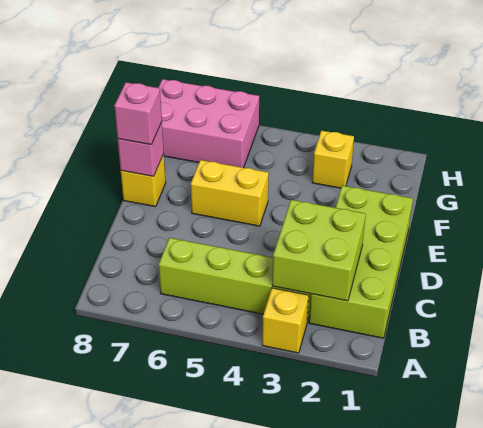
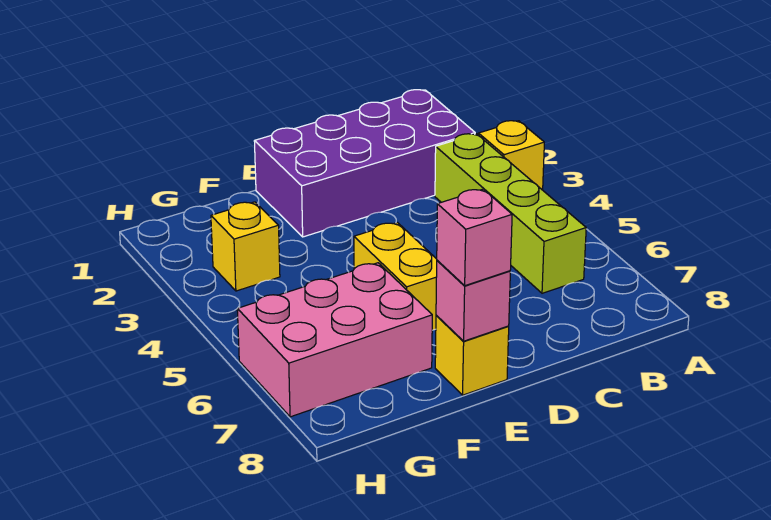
lime 2x4 brick [309,186,413,338] -> purple 2x4 brick [254,90,475,237]
lime 2x2 brick [272,200,366,301] -> none
pink 2x3 brick [158,79,259,168] -> pink 2x3 brick turned to [237,263,432,417]

